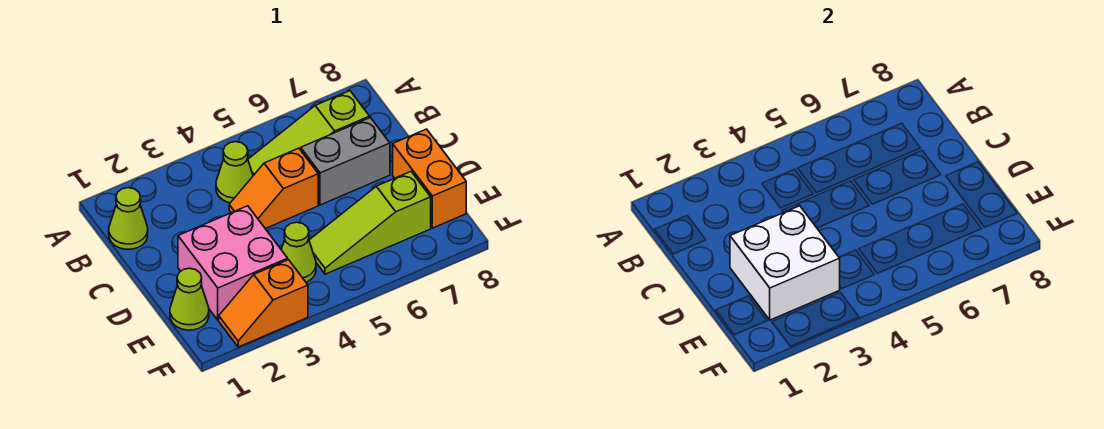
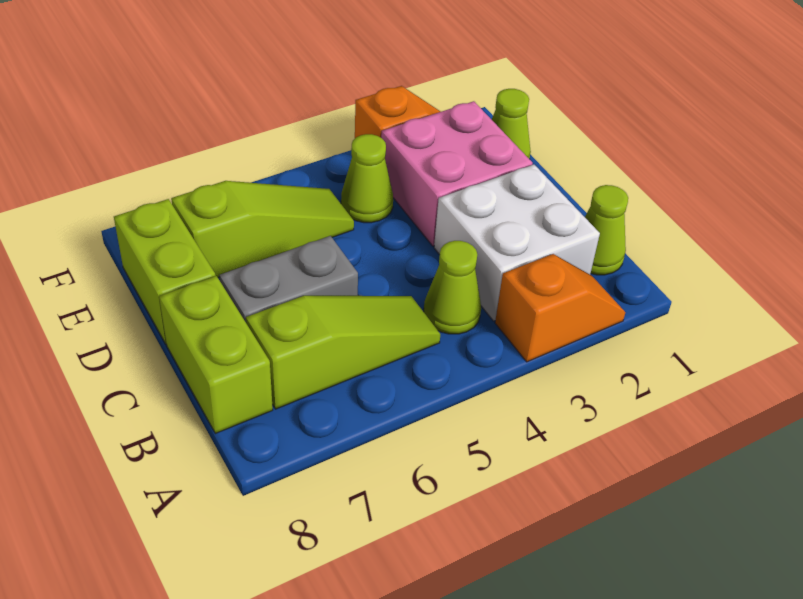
none -> lime 1x2 brick [159,276,273,434]
orange 1x2 slope [229,148,318,229] -> orange 1x2 slope moved to [495,254,625,362]
white 2x2 brick [730,206,840,320] -> white 2x2 brick moved to [434,165,600,321]
orange 1x2 brick [393,129,466,228] -> lime 1x2 brick [114,199,216,344]

